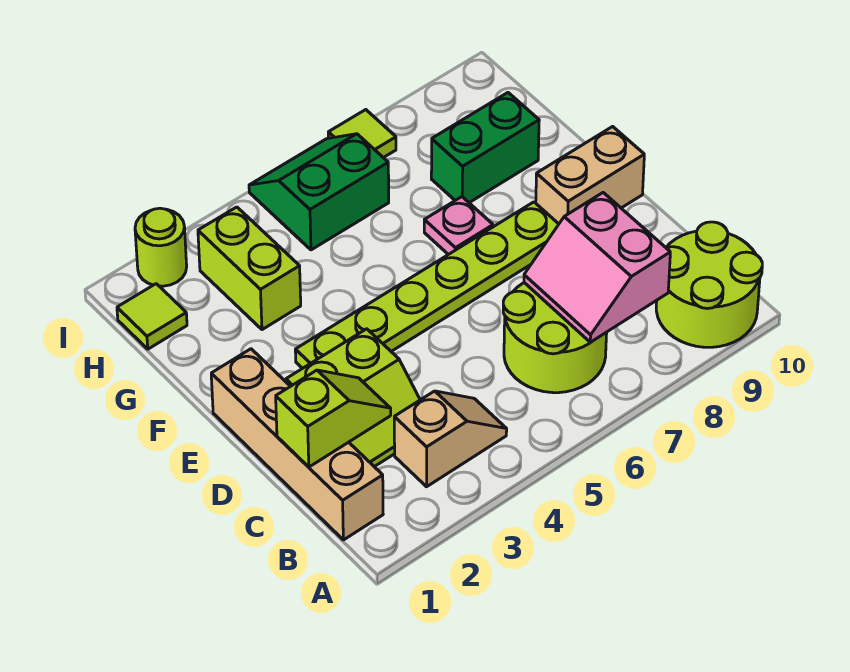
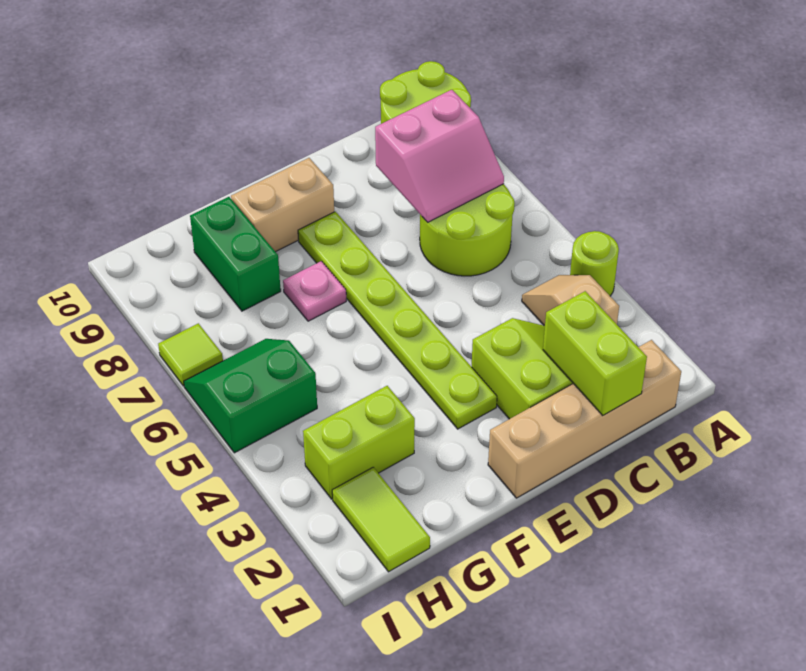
lime 1x2 slope [276,370,391,467] -> lime 1x2 brick [543,291,647,415]
tan 1x2 brick [536,127,644,224] -> tan 1x2 brick turned to [231,158,334,252]
lime 1x1 tile [117,284,187,349] -> lime 1x2 tile [332,467,430,572]
green 2x2 slope [249,134,389,250] -> green 2x2 slope turned to [184,339,317,453]
lime 1x1 round brick [135,208,187,286] -> lime 1x1 round brick moved to [570,231,619,296]

